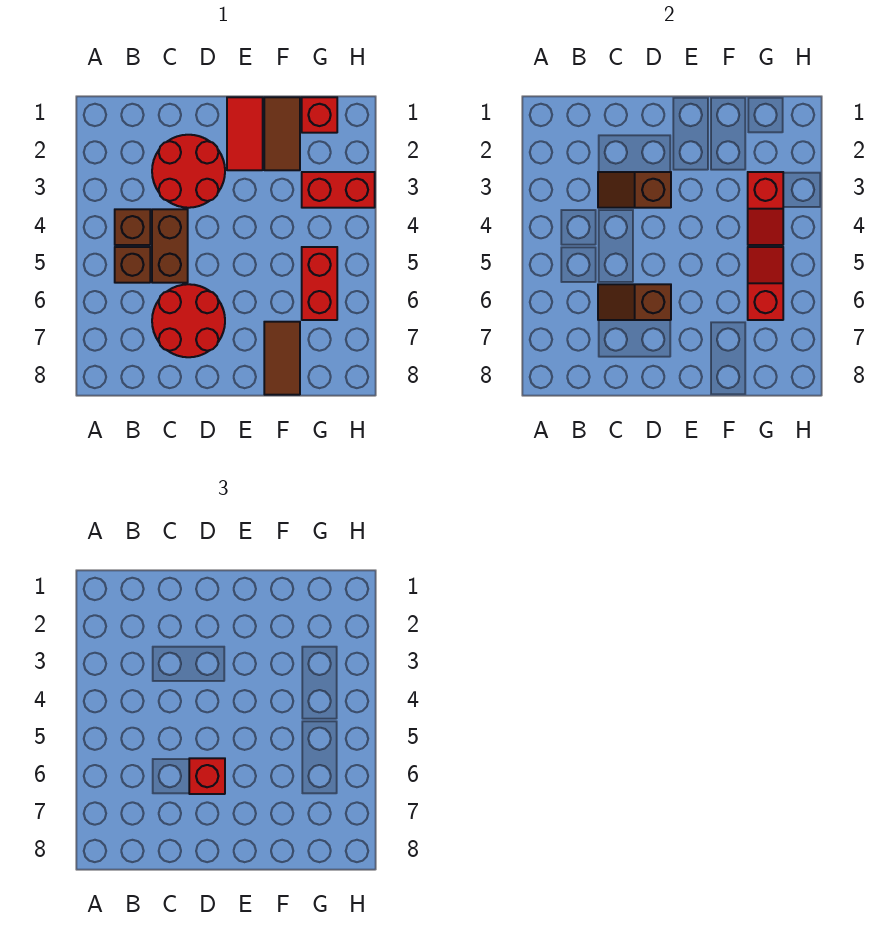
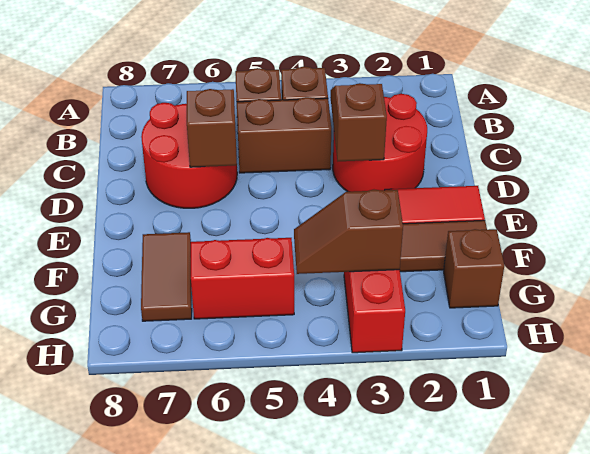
red 1x1 brick [189,758,225,794] -> none
brown 1x2 tile [264,322,300,395] -> brown 1x2 tile turned to [141,232,192,321]
red 1x1 brick [302,97,337,133] -> brown 1x1 brick [444,229,504,308]
red 1x2 slope [748,172,783,245] -> brown 1x2 slope [294,190,403,274]
red 1x2 slope [748,247,783,320] -> none

